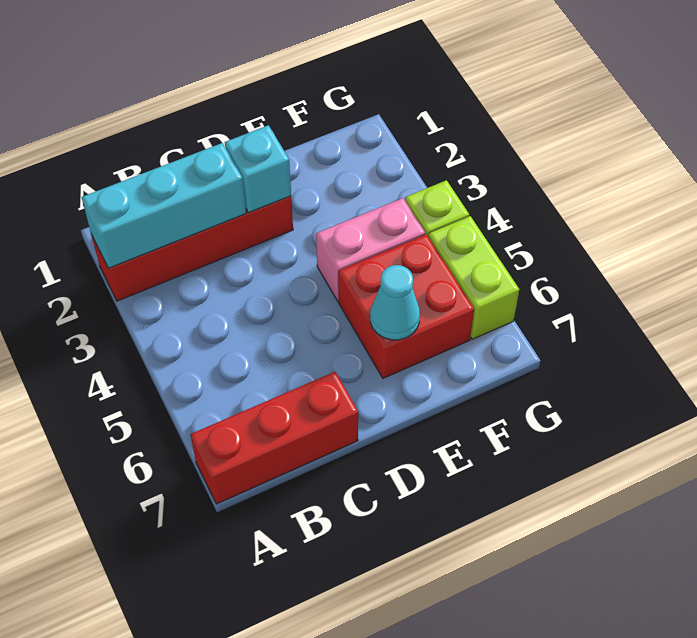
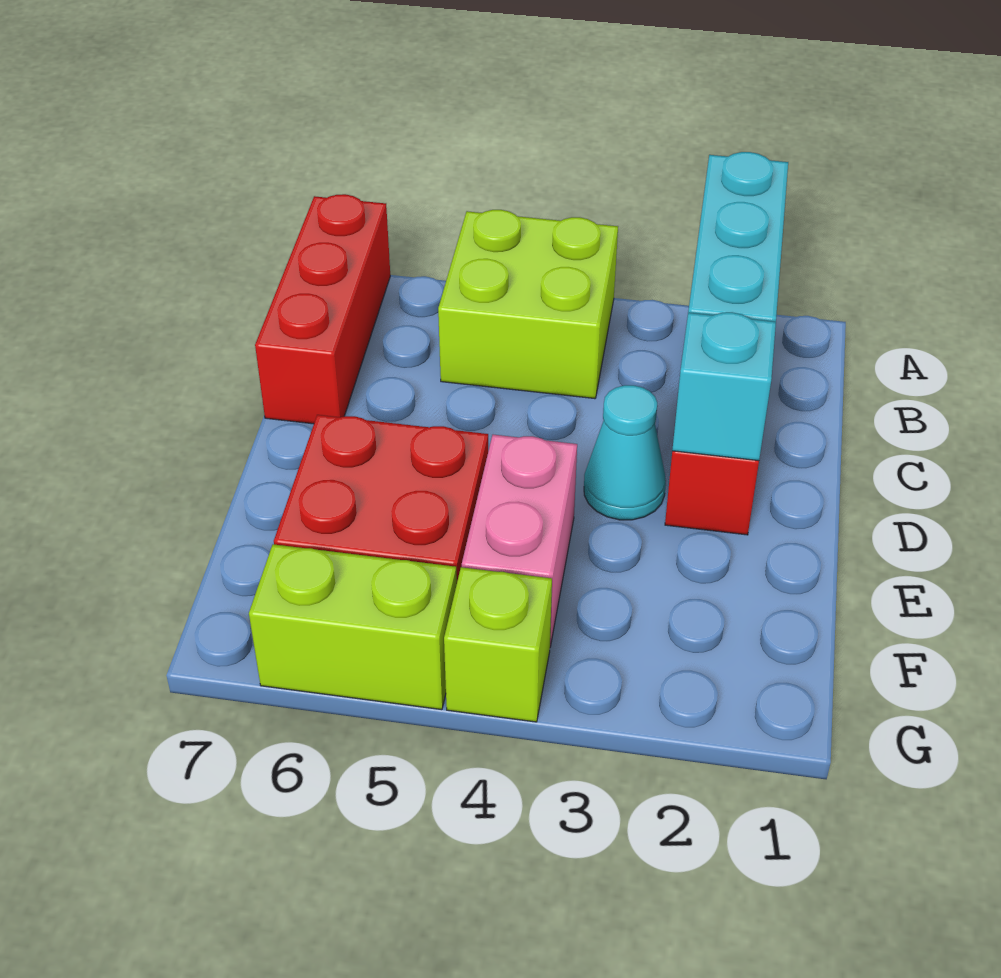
none -> lime 2x2 brick [438,210,618,399]
cyan 1x1 cone [370,265,420,340] -> cyan 1x1 cone moved to [584,385,666,520]

